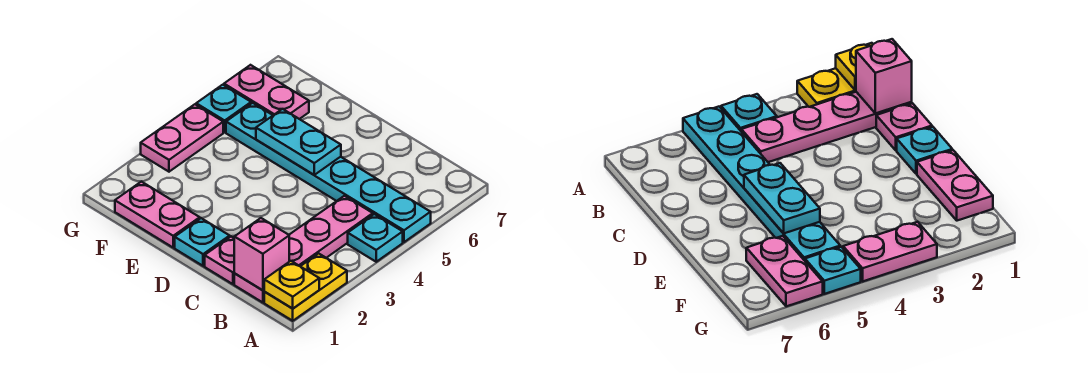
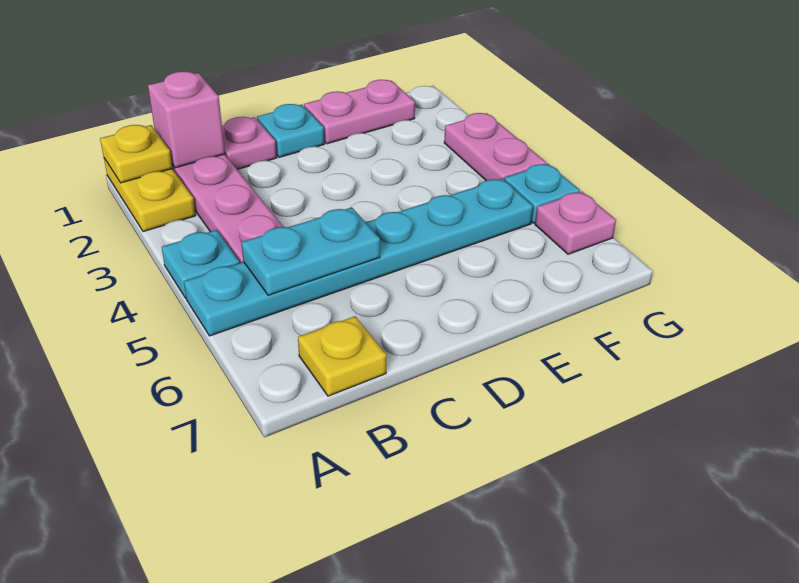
none -> yellow 1x1 plate [298,316,386,396]
cyan 1x2 plate [256,109,341,175] -> cyan 1x2 plate moved to [241,207,380,295]
pink 1x2 plate [224,65,309,119] -> pink 1x1 plate [535,191,616,254]

